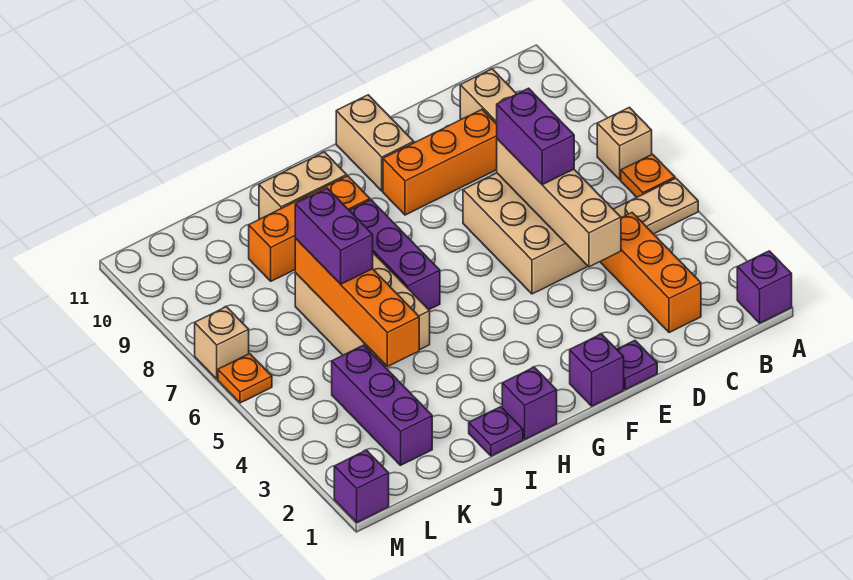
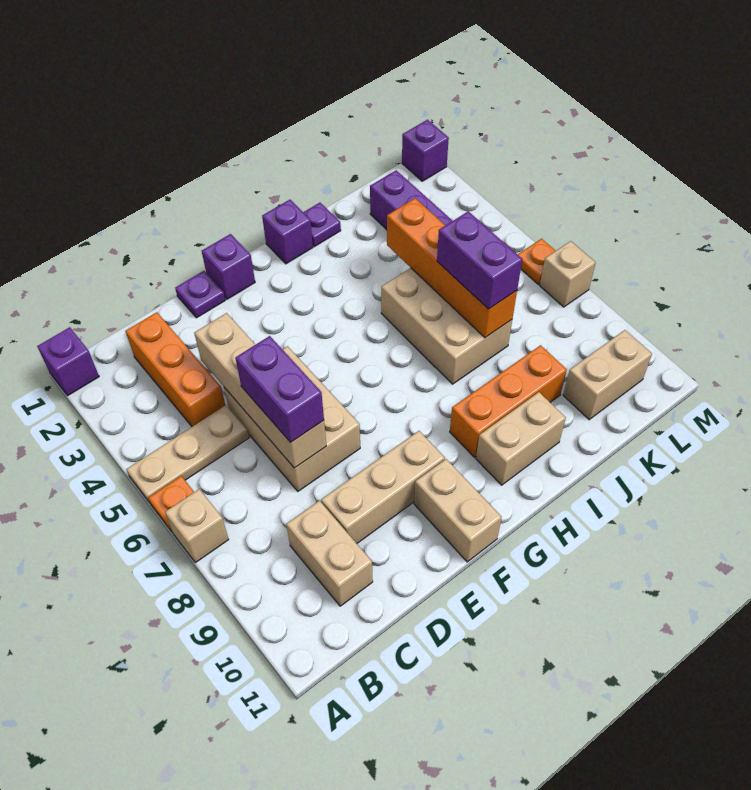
orange 1x3 brick [383,110,497,215] -> tan 1x3 brick [321,431,445,543]
purple 1x3 brick [349,200,440,310] -> none
none -> tan 1x2 brick [563,330,652,420]

